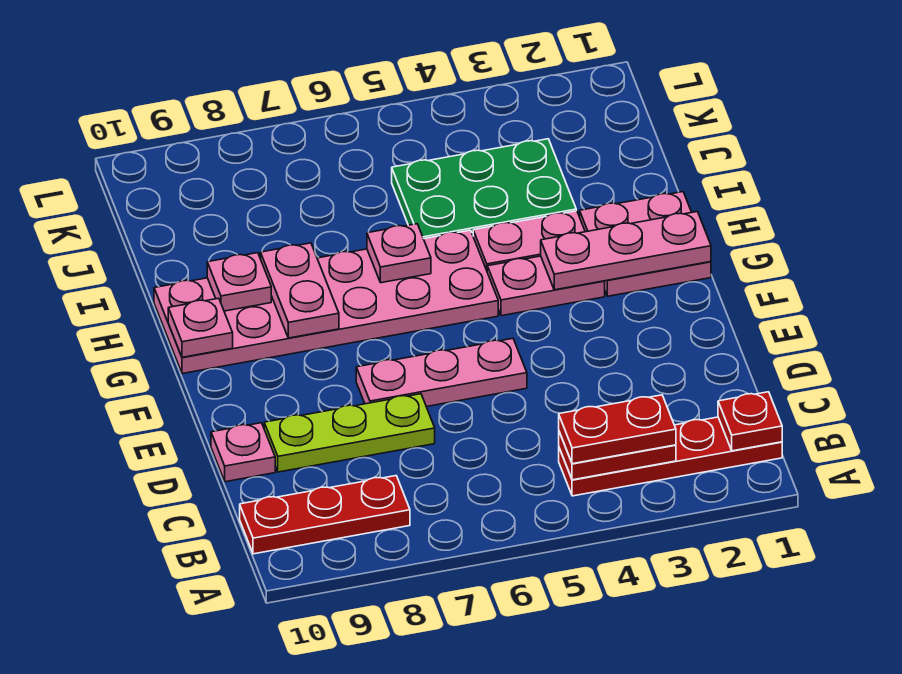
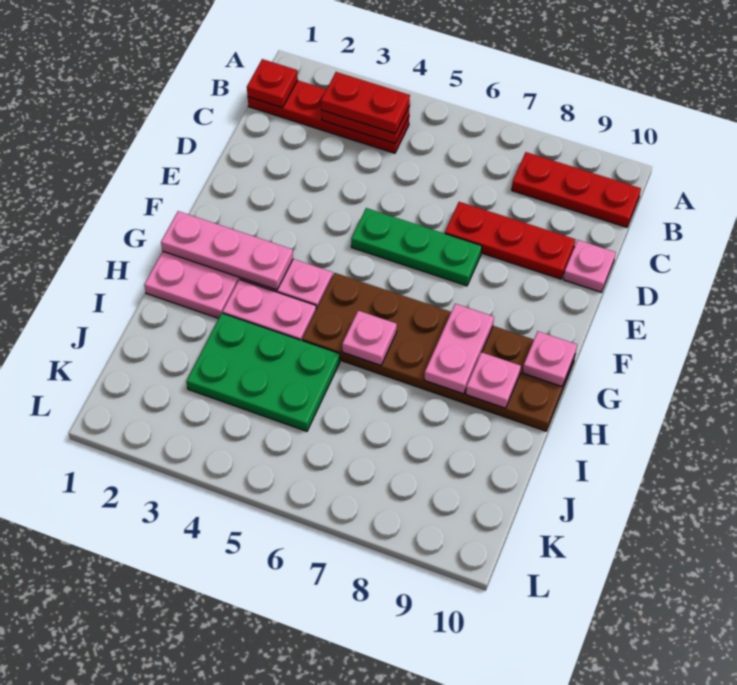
lime 1x3 plate [264,394,435,472] -> red 1x3 plate [445,202,575,279]
pink 1x3 plate [356,338,527,407] -> green 1x3 plate [351,208,482,286]
pink 2x6 plate [154,230,498,374] -> brown 2x6 plate [302,273,575,431]

